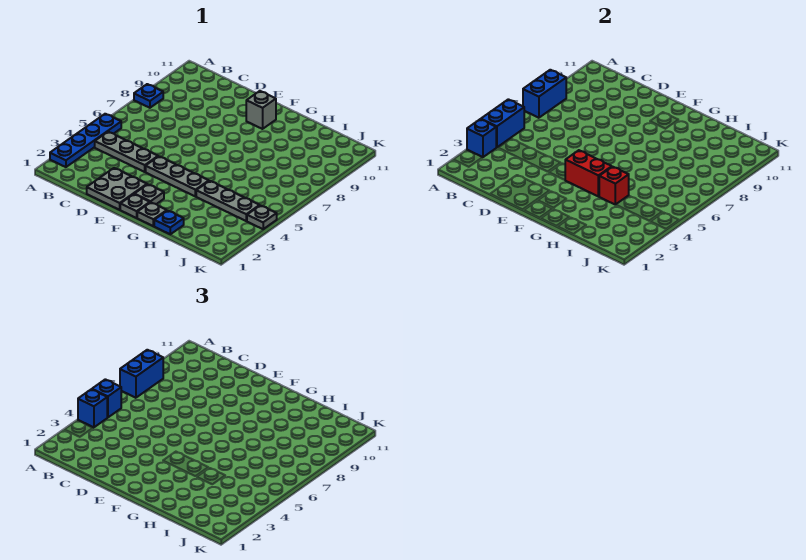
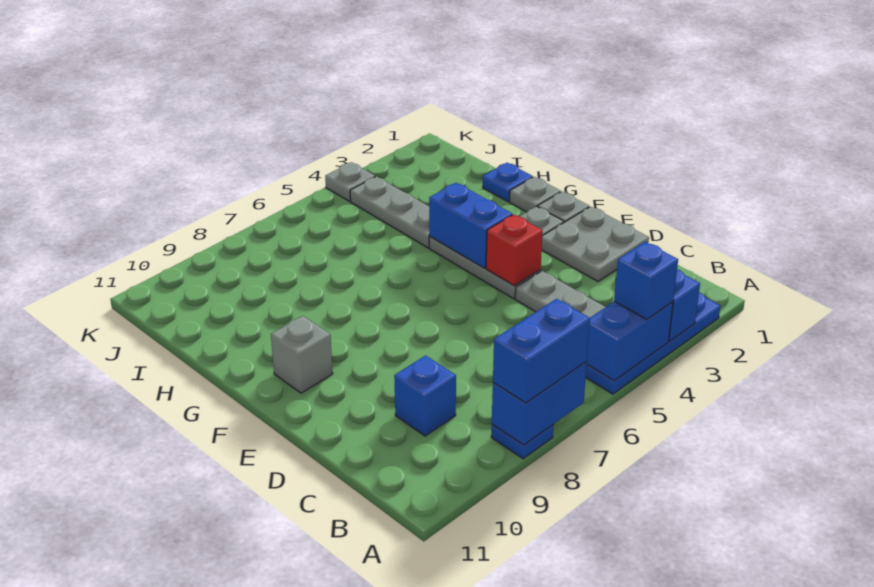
blue 1x1 brick [92,379,121,418] -> blue 1x1 brick moved to [394,356,456,436]
red 1x2 brick [565,150,612,196] -> blue 1x2 brick [429,183,512,268]
red 1x1 brick [599,167,629,205] -> red 1x1 brick moved to [486,215,543,286]

